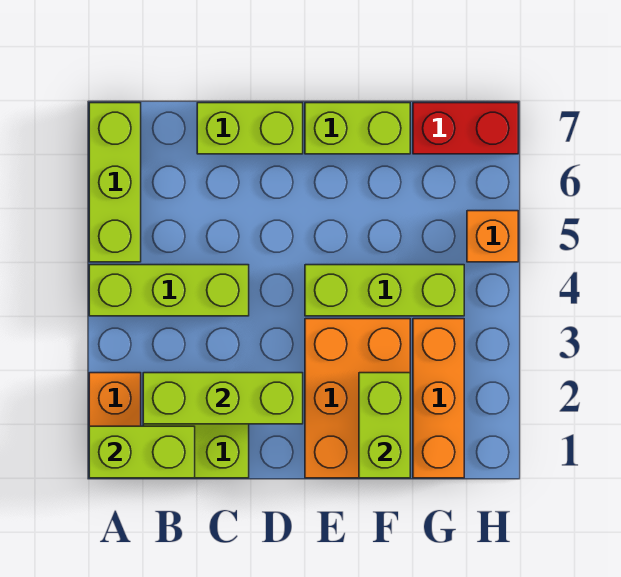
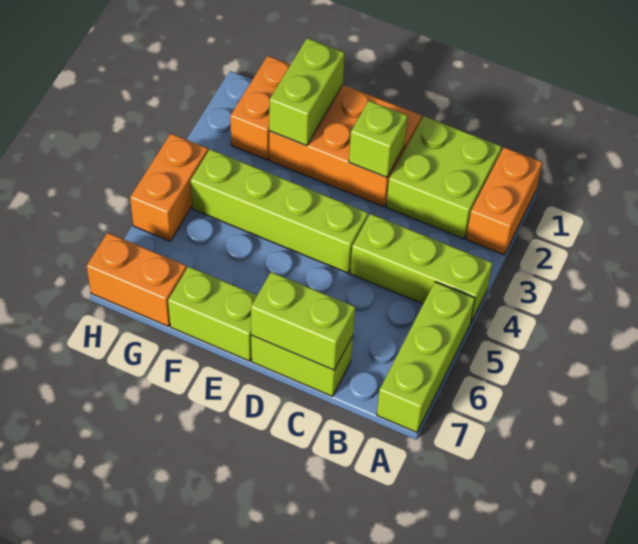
lime 1x2 brick [89,426,195,478] -> lime 1x2 brick moved to [251,272,355,370]
lime 1x3 brick [143,373,303,424] -> lime 1x1 brick [349,101,408,177]
orange 2x3 brick [305,319,410,478] -> orange 2x3 brick turned to [269,85,421,207]
lime 1x3 brick [305,265,464,316] -> lime 1x4 brick [191,149,368,273]
orange 1x3 brick [413,319,464,478] -> orange 1x2 brick [230,56,291,160]
red 1x2 brick [413,103,518,154] -> orange 1x2 brick [87,233,187,326]
orange 1x1 brick [467,211,518,262] -> orange 1x2 brick [130,134,208,241]

